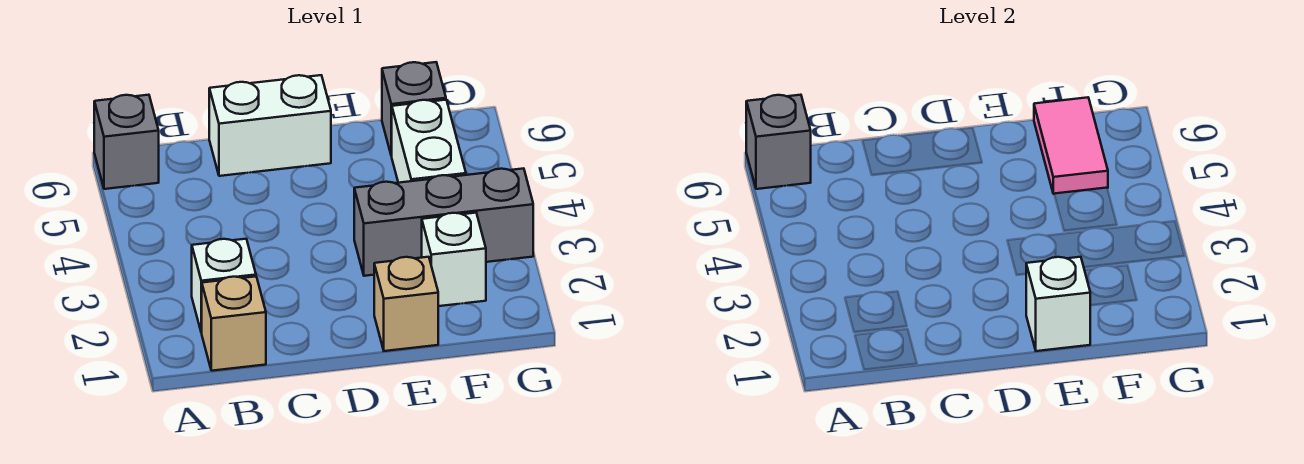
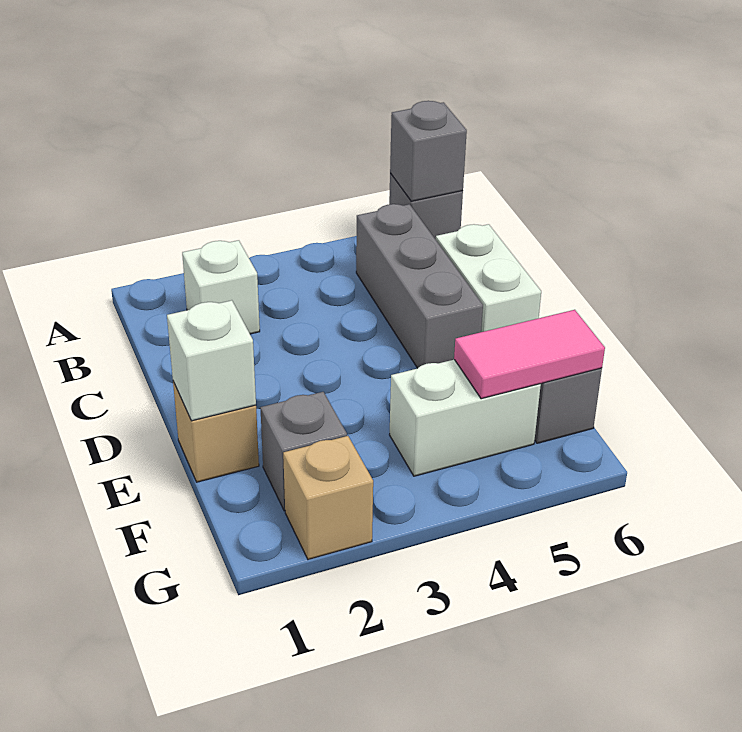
tan 1x1 brick [202,276,266,371] -> tan 1x1 brick moved to [283,436,373,559]
grey 1x3 brick [354,168,533,276] -> grey 1x3 brick moved to [356,204,483,368]
white 1x1 brick [422,213,486,306] -> grey 1x1 brick [260,392,347,511]

